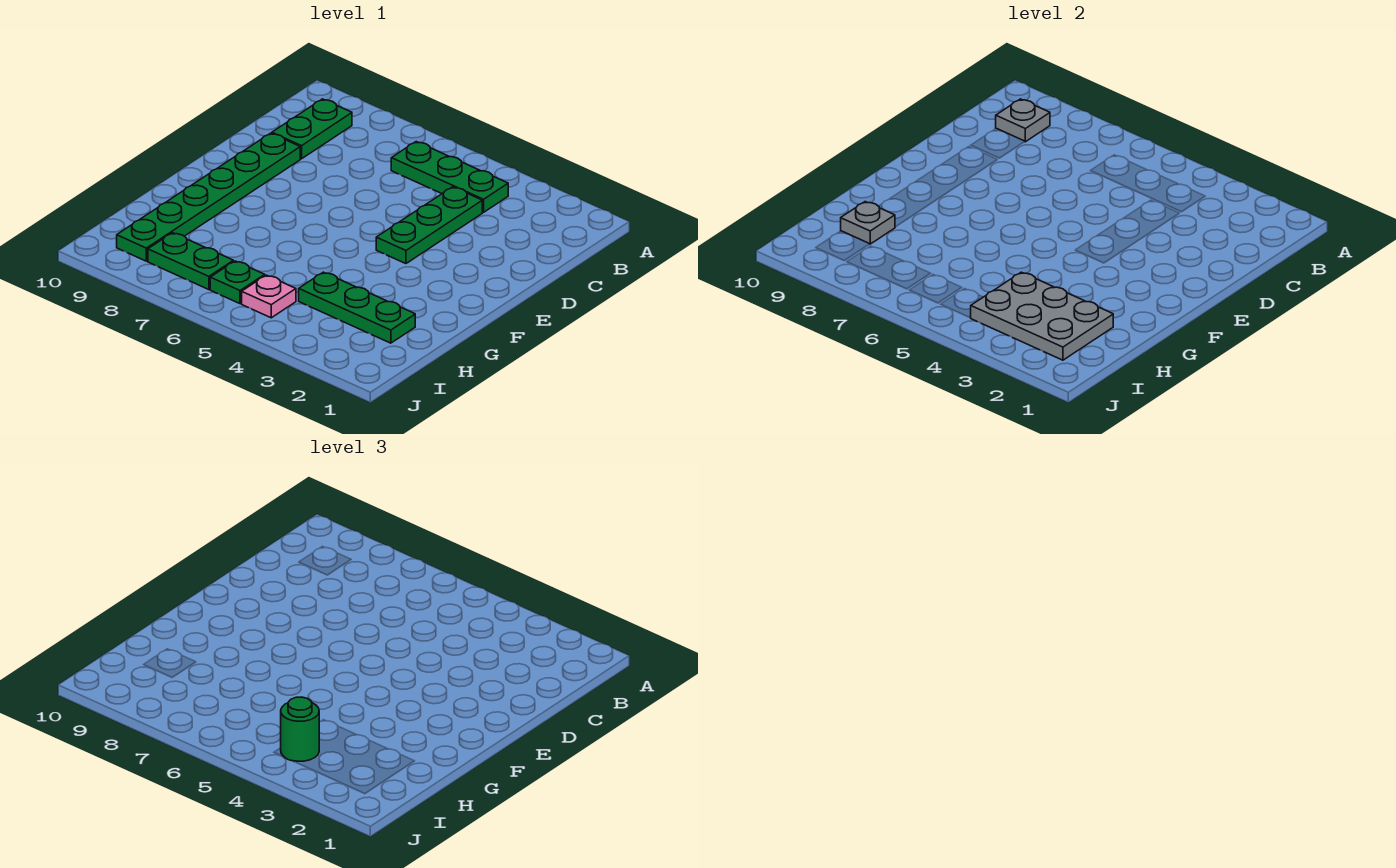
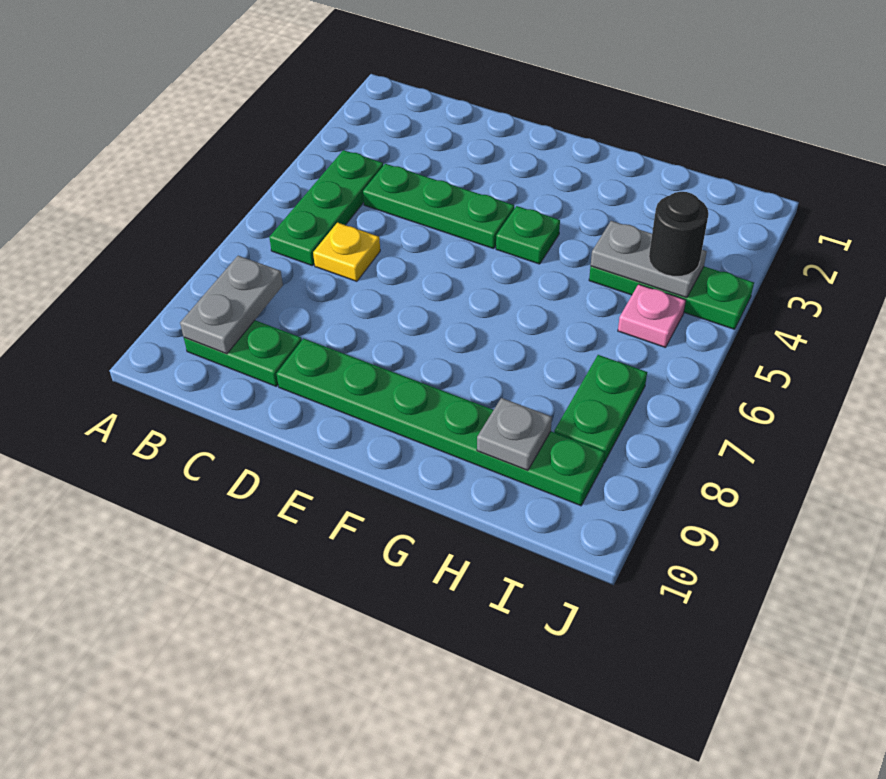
grey 1x1 plate [996,99,1050,142] -> grey 1x2 plate [180,256,283,354]
none -> yellow 1x1 plate [313,223,380,281]
green 1x3 plate [299,272,415,343] -> green 1x3 plate turned to [589,266,754,329]
grey 2x3 plate [971,272,1113,360] -> grey 1x2 plate [591,221,707,298]
green 1x1 round brick [281,697,319,761] -> black 1x1 round brick [649,192,709,276]
green 1x1 plate [210,261,265,304] -> green 1x1 plate moved to [496,206,560,264]

